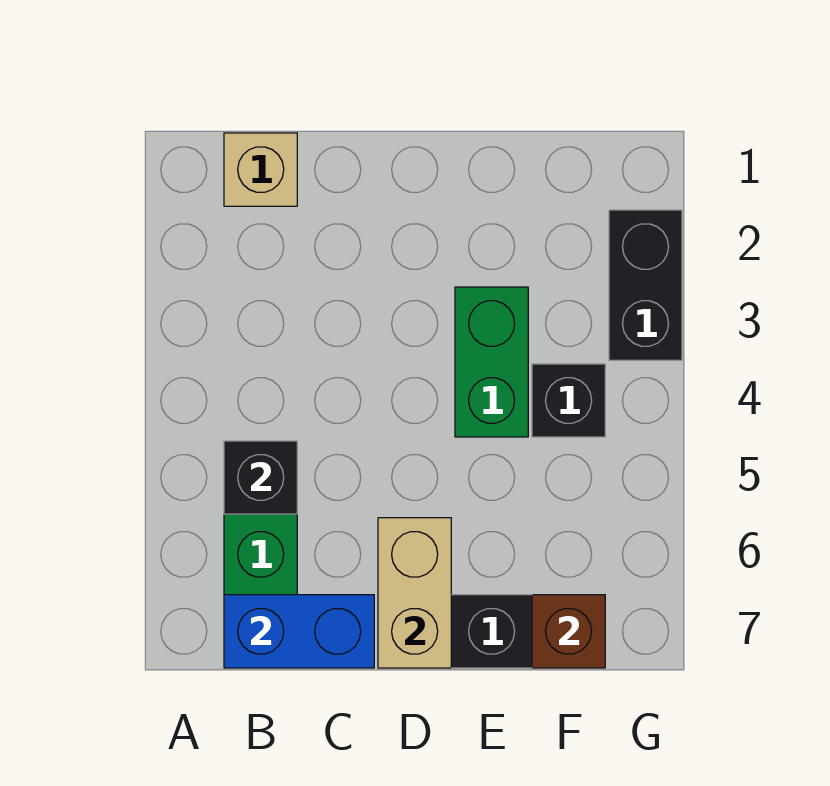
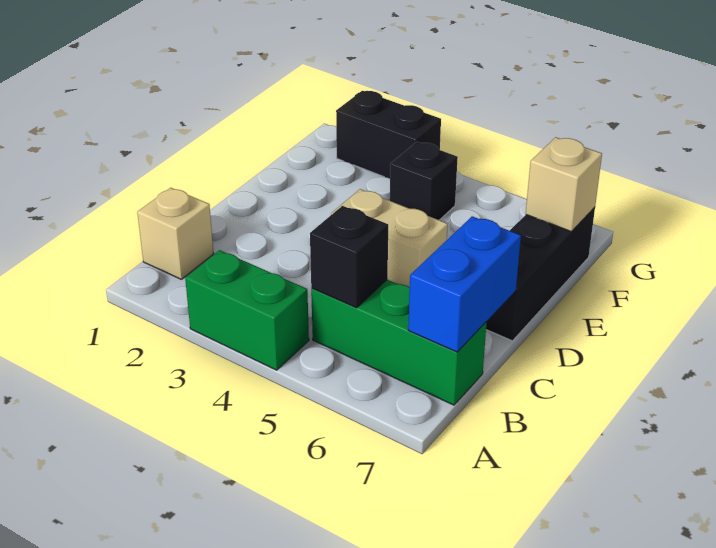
tan 1x2 brick [378,518,451,668] -> tan 1x2 brick moved to [331,189,448,287]
green 1x2 brick [455,287,528,437] -> green 1x2 brick moved to [185,250,309,370]
brown 1x1 brick [532,595,605,668] -> tan 1x1 brick [526,137,602,232]

